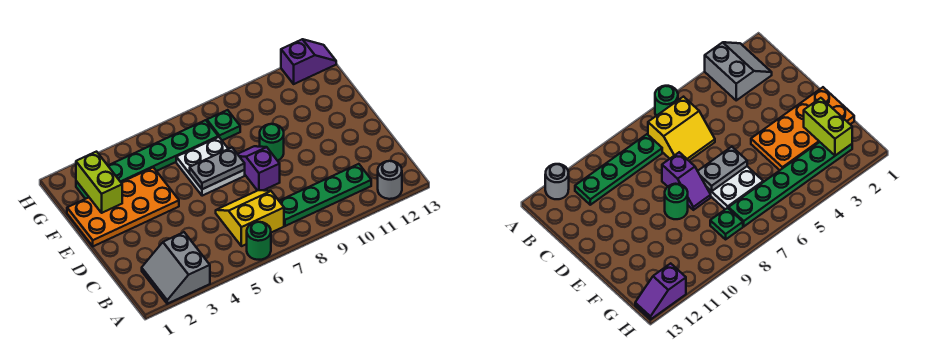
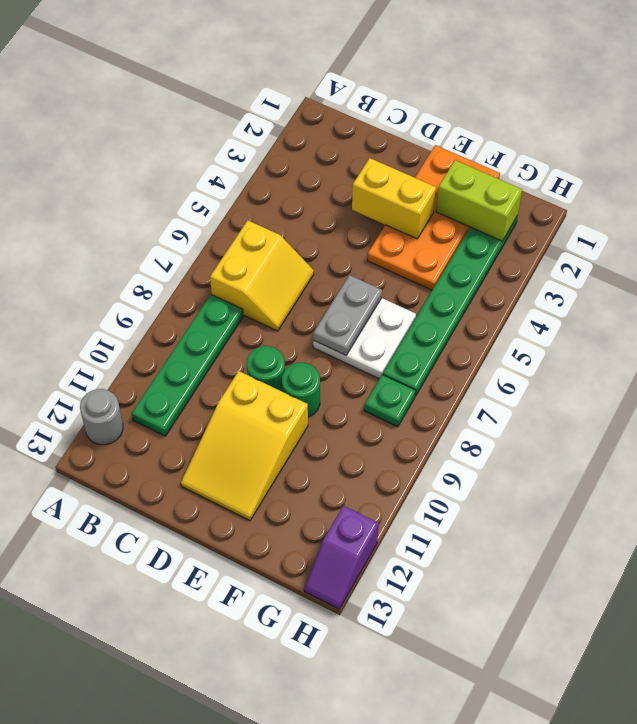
grey 2x2 slope [142,232,210,304] -> none
green 1x1 round brick [247,222,271,260] -> green 1x1 round brick moved to [247,346,285,391]
none -> yellow 1x2 brick [352,158,436,239]
purple 1x2 slope [238,146,280,191] -> none
none -> yellow 2x3 slope [181,371,308,520]

